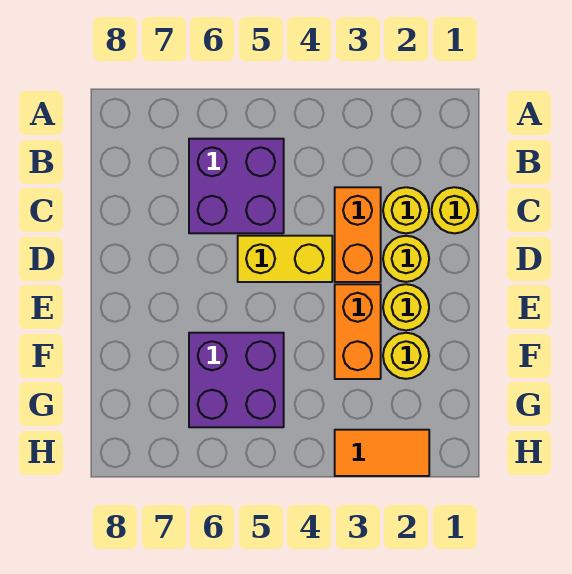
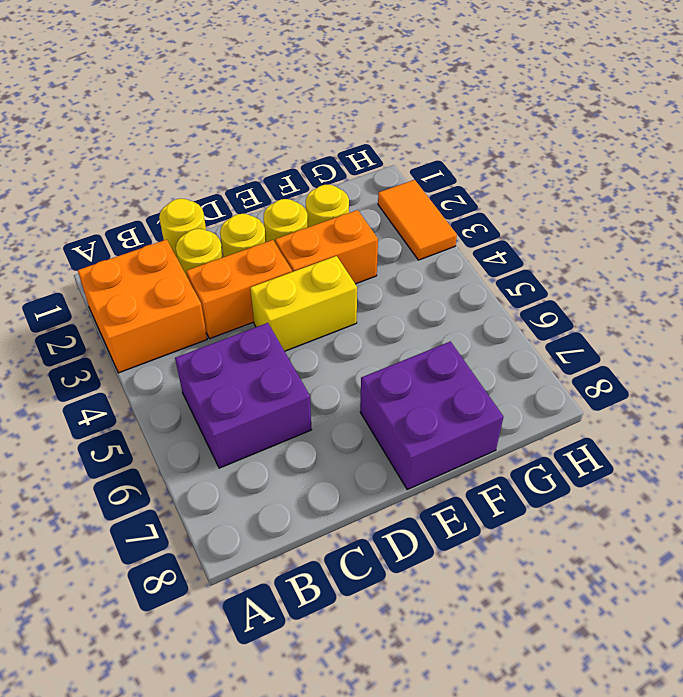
none -> orange 2x2 brick [78,240,207,373]
yellow 1x2 brick [238,236,332,282] -> yellow 1x2 brick turned to [250,256,357,351]
purple 2x2 brick [189,333,284,427] -> purple 2x2 brick moved to [360,342,503,489]

